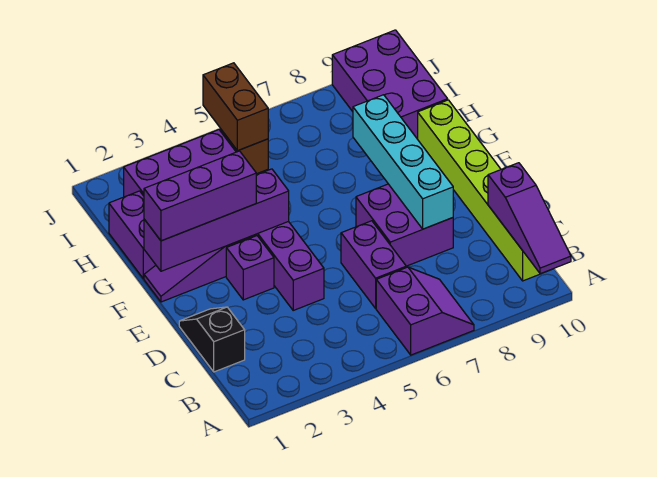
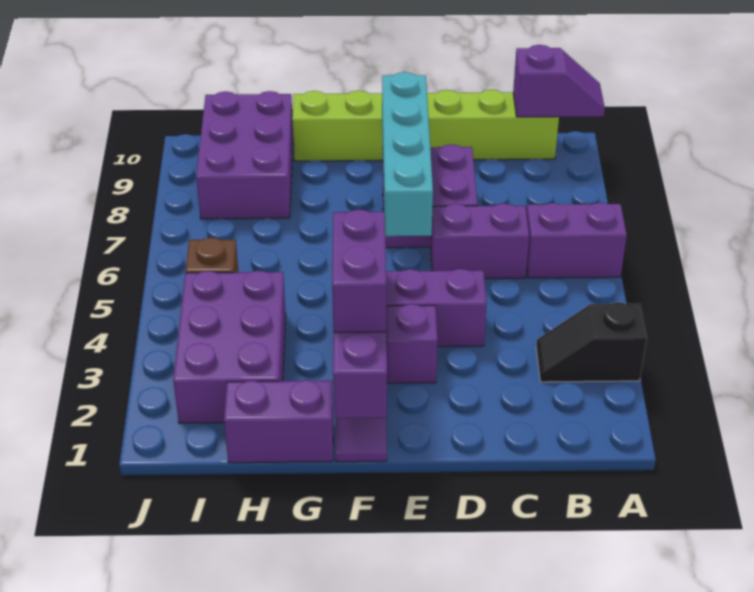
purple 1x3 slope [488,163,571,274] -> purple 1x2 slope [513,45,605,117]
black 1x2 slope [179,307,245,372] -> black 1x2 slope moved to [536,302,647,382]
cyan 1x4 brick [353,95,453,229] -> cyan 1x4 brick turned to [382,72,433,236]
purple 1x3 brick [144,151,256,241] -> purple 1x2 brick [332,209,386,332]
purple 2x3 brick [332,30,448,139] -> purple 2x3 brick turned to [196,91,293,219]
brown 1x2 brick [203,63,268,151] -> none

